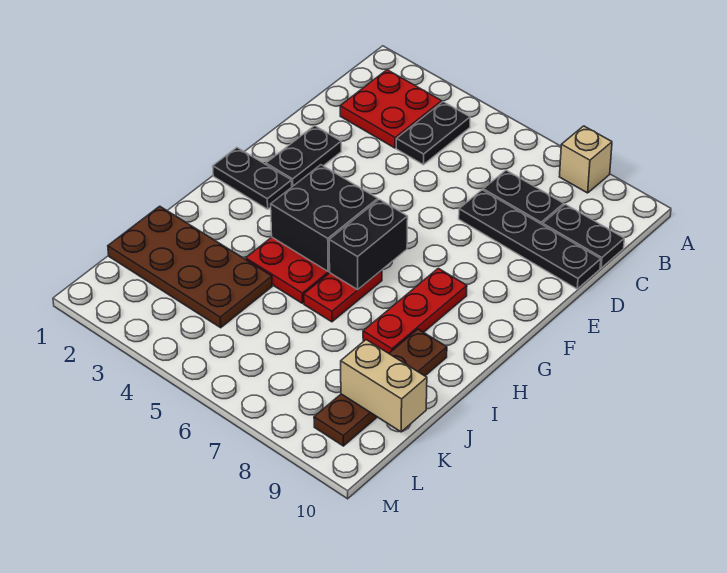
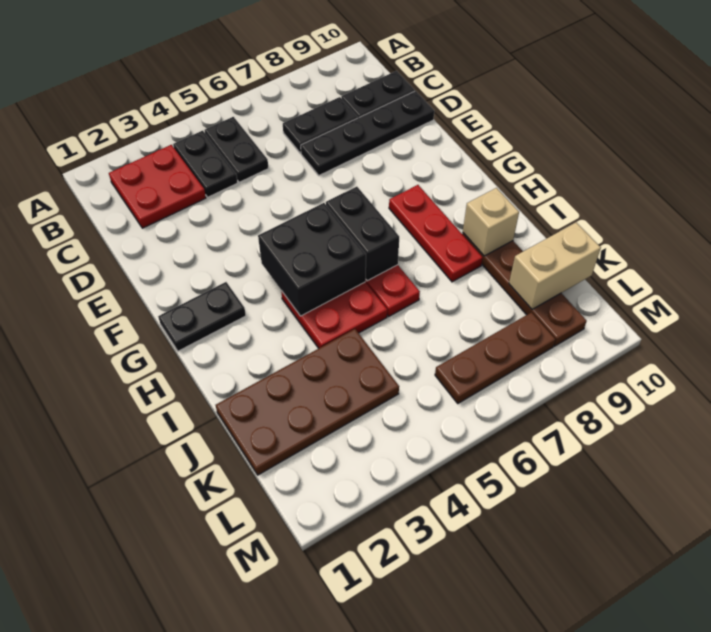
tan 1x1 brick [559,126,612,193] -> tan 1x1 brick moved to [463,188,519,256]
black 1x2 plate [266,126,341,187] -> black 1x2 plate moved to [204,117,268,182]
none -> brown 1x3 plate [435,312,555,403]

